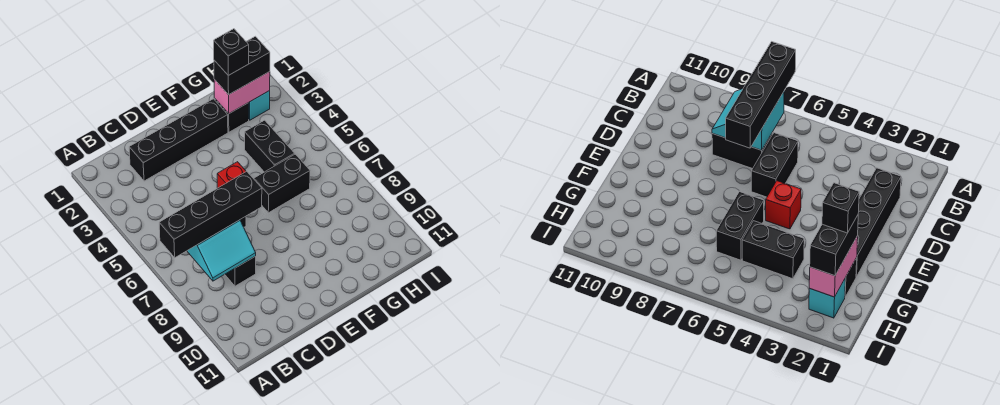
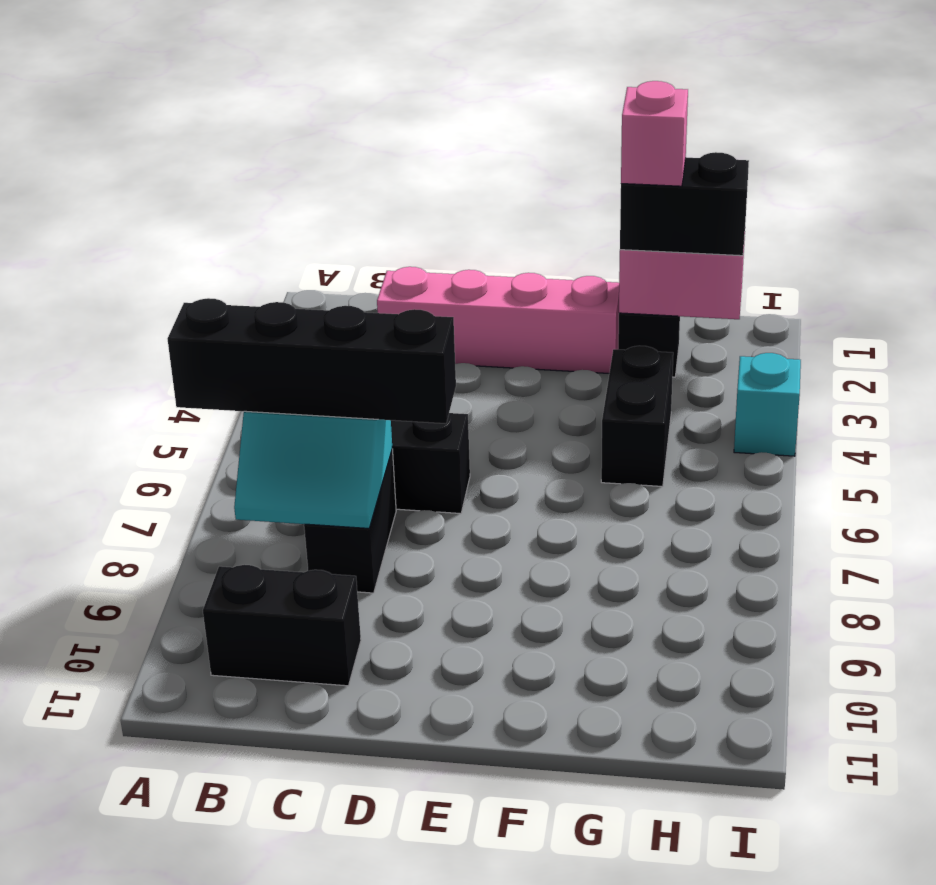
black 1x4 brick [129,99,228,181] -> pink 1x4 brick [377,267,619,373]
red 1x1 brick [217,162,246,188] -> none
black 1x2 brick [254,154,310,213] -> black 1x2 brick moved to [203,565,361,686]
black 1x1 brick [214,29,249,75] -> pink 1x1 brick [621,81,688,186]
cyan 1x1 brick [249,91,270,120] -> cyan 1x1 brick moved to [734,353,801,456]

